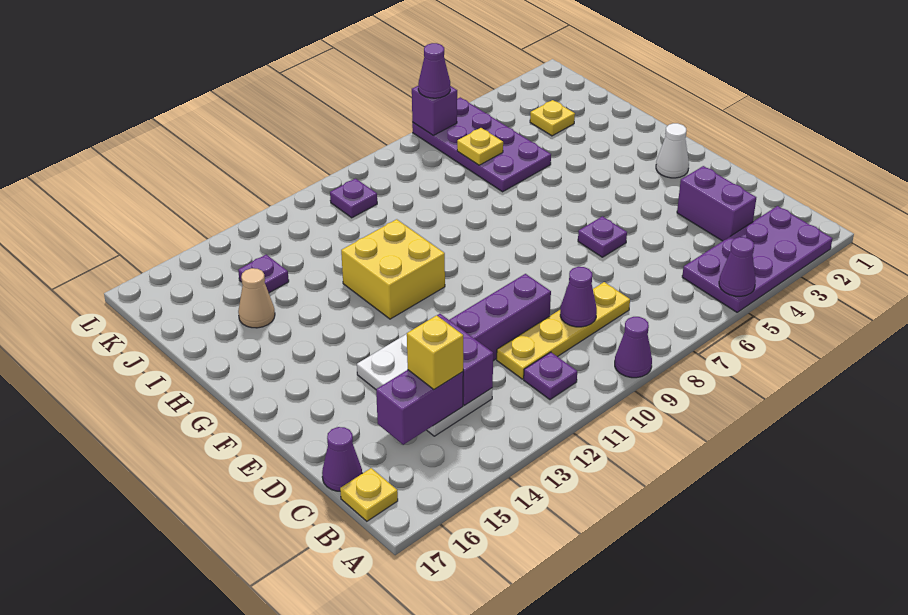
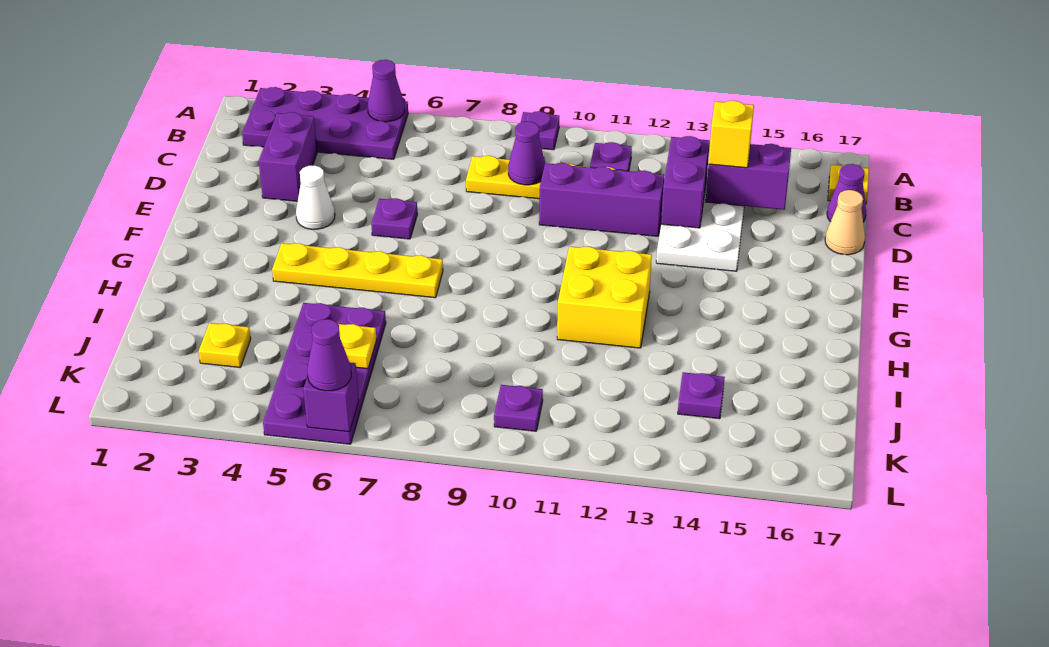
purple 1x1 cone [615,317,652,378] -> purple 1x1 plate [521,111,559,150]
white 1x1 cone [656,123,689,178] -> white 1x1 cone moved to [296,165,335,229]
none -> yellow 1x4 plate [272,243,443,298]
tan 1x1 cone [238,268,275,328] -> tan 1x1 cone moved to [825,190,865,255]

